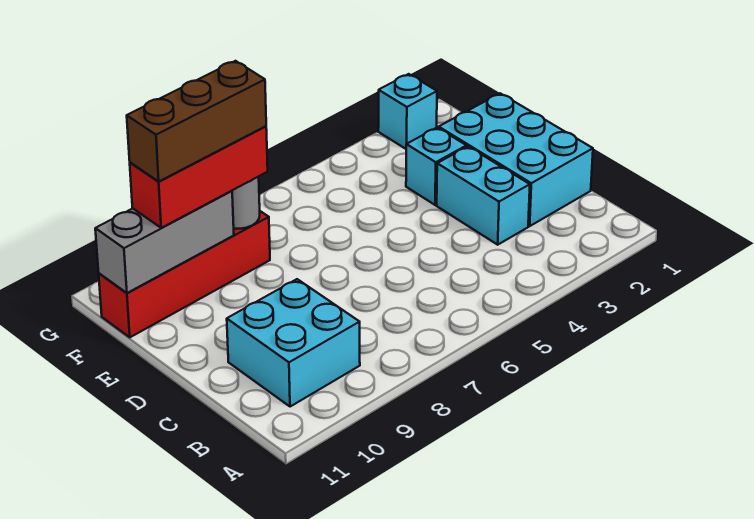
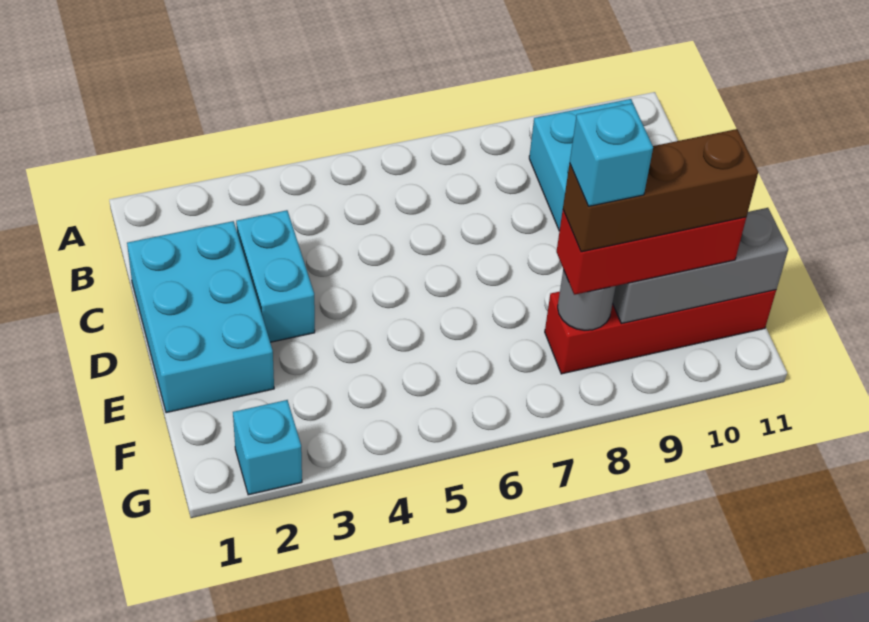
cyan 1x1 brick [406,128,467,205] -> cyan 1x1 brick moved to [570,103,653,206]

